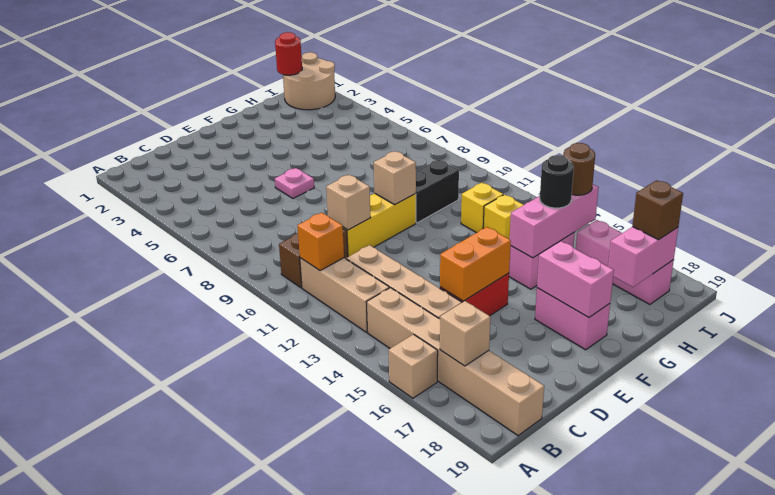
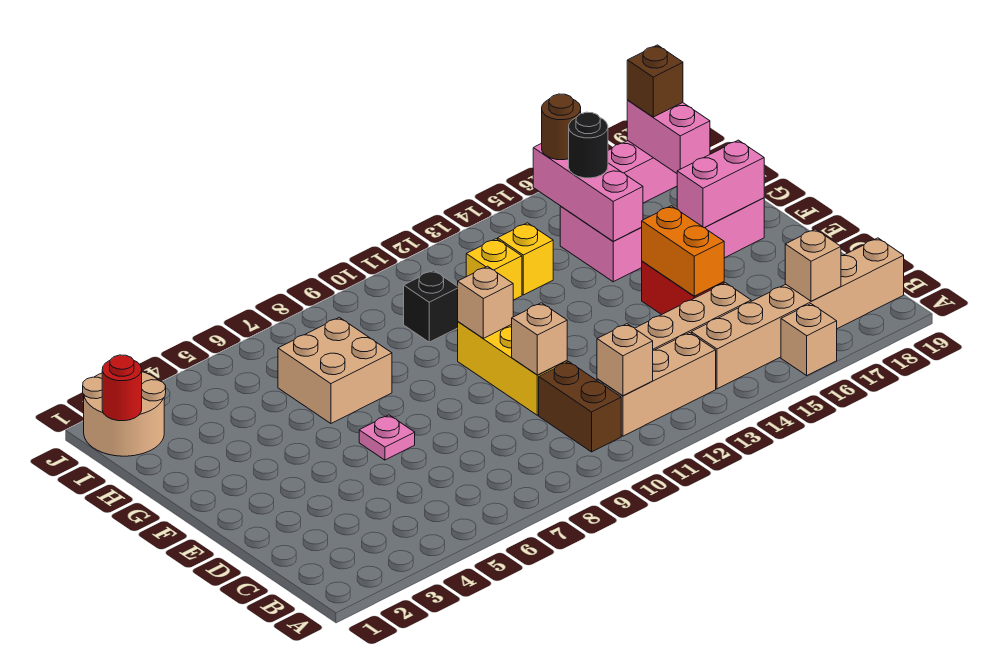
orange 1x1 brick [298,213,344,270] -> tan 1x1 brick [597,324,653,396]
none -> tan 2x2 brick [278,317,392,423]
black 1x2 brick [416,160,459,223] -> black 1x1 brick [404,270,458,342]

